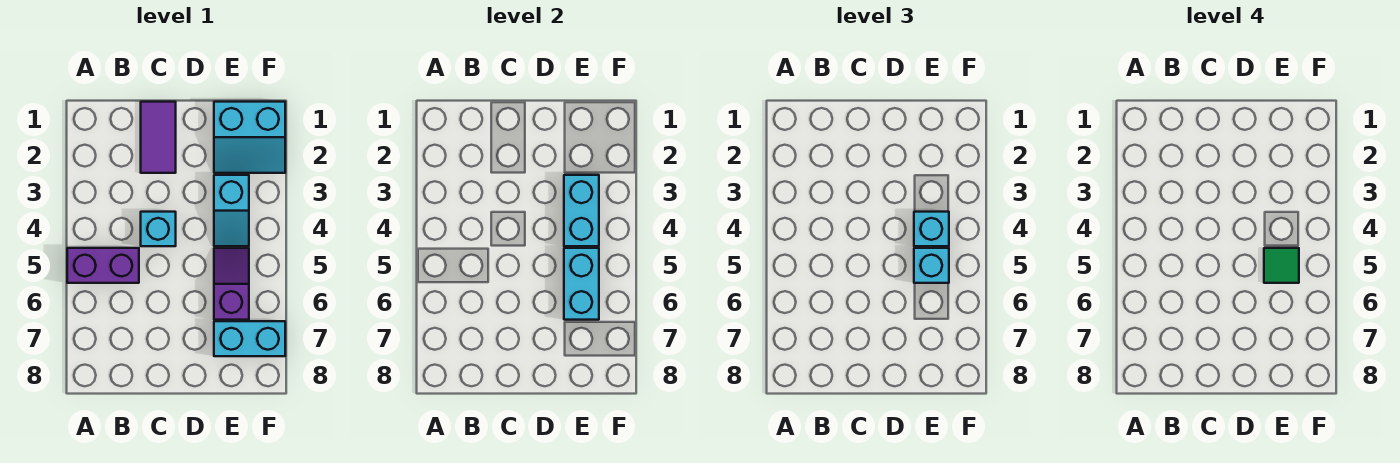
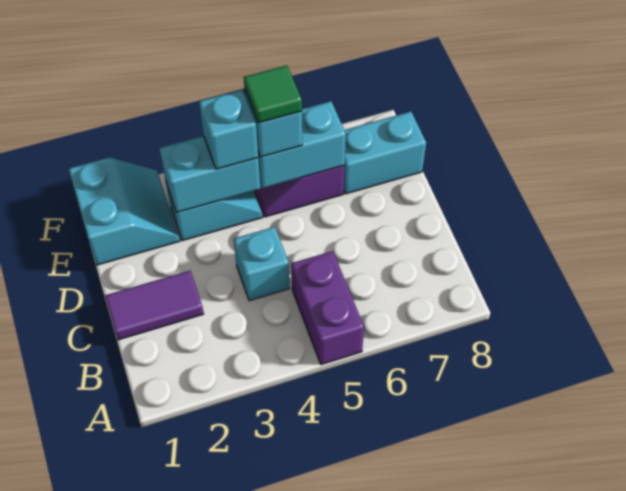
cyan 1x2 brick [214,321,285,356] -> cyan 1x2 brick turned to [344,112,426,194]

